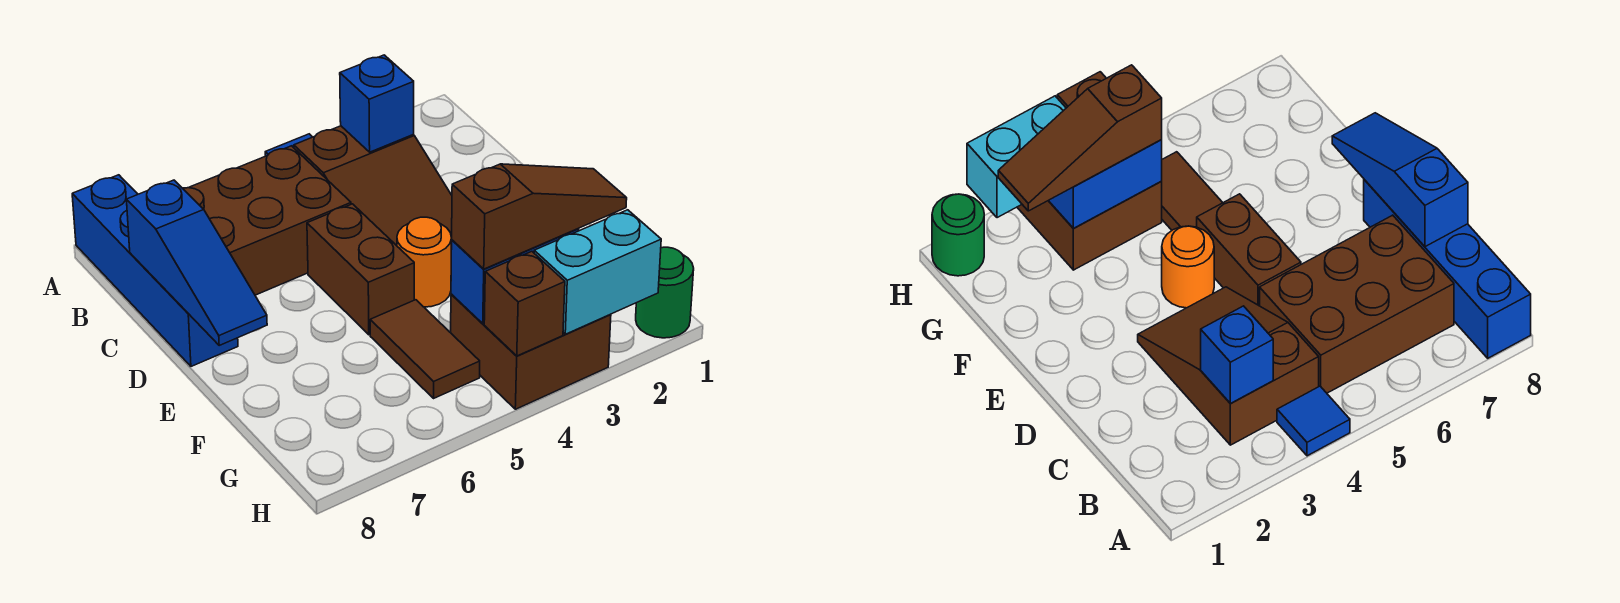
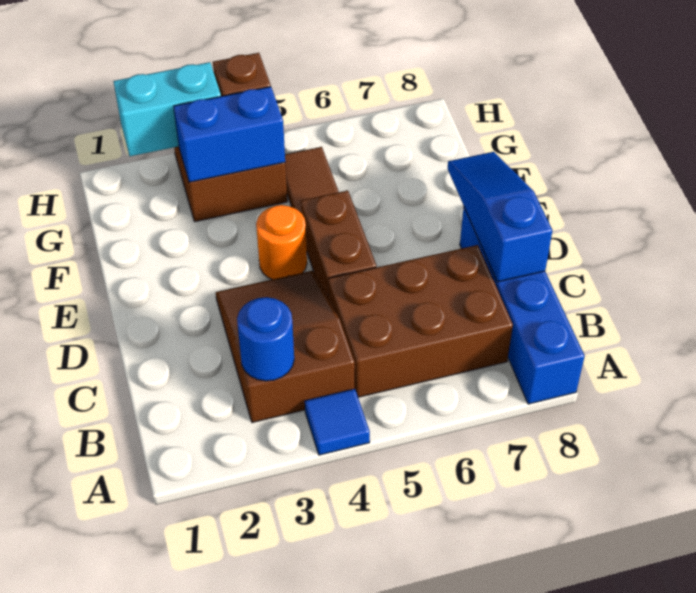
blue 1x1 brick [340,55,414,152] -> blue 1x1 round brick [237,297,294,381]
brown 1x3 slope [452,164,627,269] -> none
green 1x1 round brick [636,247,694,338] -> none

